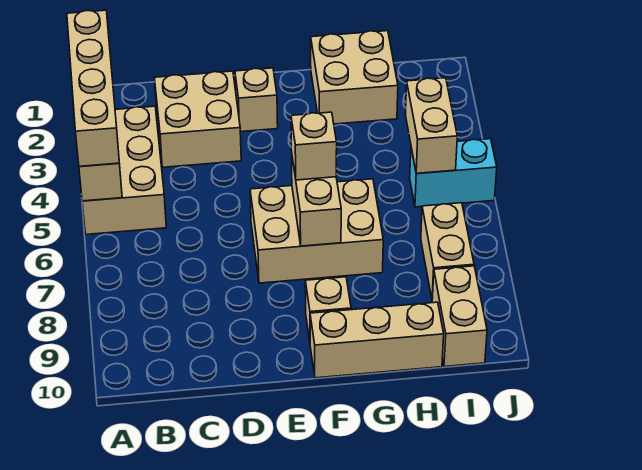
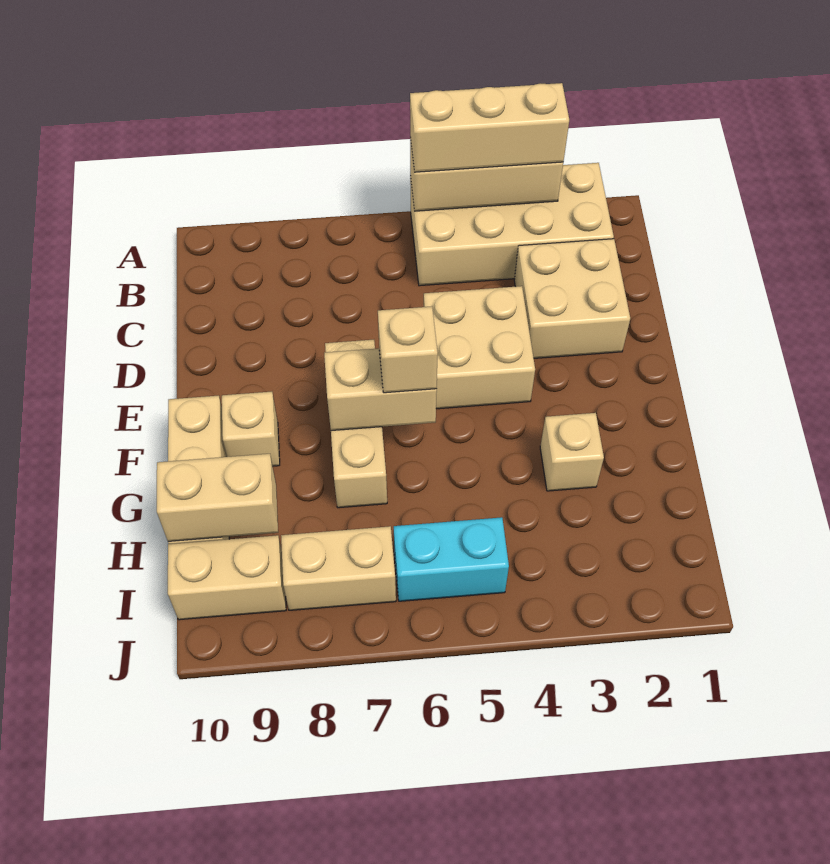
tan 1x4 brick [67,10,119,166] -> tan 1x3 brick [410,83,569,172]
tan 2x3 brick [82,106,166,235] -> tan 2x4 brick [410,163,614,286]
tan 1x1 brick [235,68,278,132] -> tan 1x1 brick moved to [540,413,604,491]
tan 2x3 brick [250,179,383,283] -> tan 1x3 brick [325,340,387,508]
tan 2x2 brick [311,31,398,124] -> tan 2x2 brick moved to [424,286,535,409]
tan 1x2 brick [406,78,457,173] -> tan 1x2 brick moved to [157,454,278,541]
cyan 1x2 brick [410,139,497,207] -> cyan 1x2 brick turned to [394,517,509,601]

